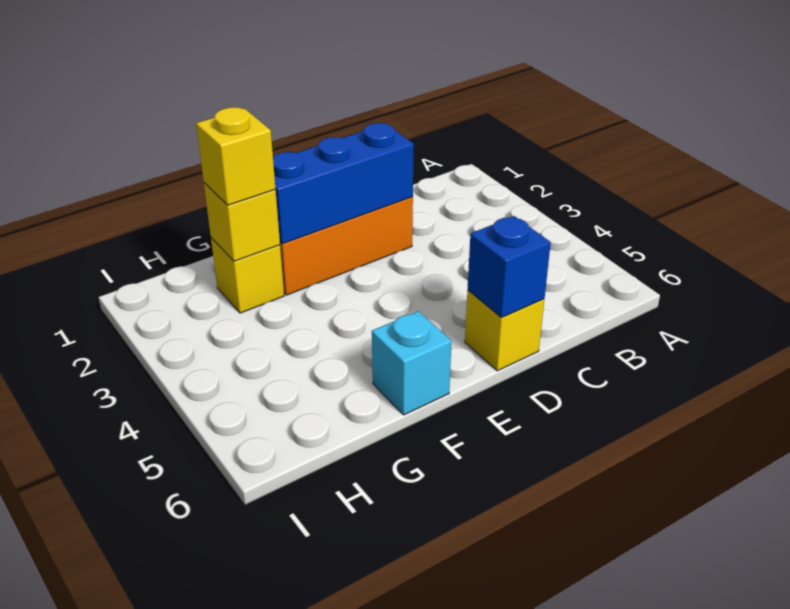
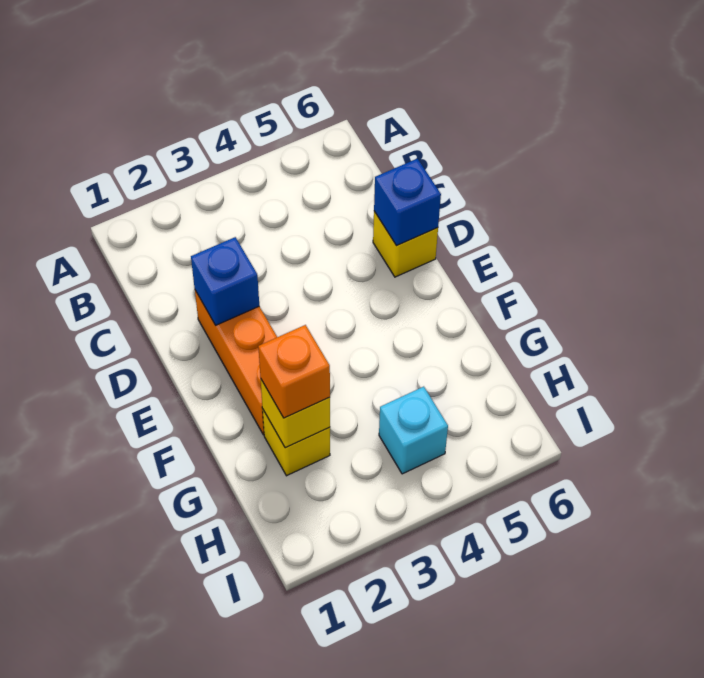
blue 1x3 brick [273,123,414,244] -> blue 1x1 brick [191,237,259,325]
cyan 1x1 brick [372,311,452,415] -> cyan 1x1 brick moved to [379,387,448,474]
yellow 1x1 brick [196,107,276,205] -> orange 1x1 brick [258,325,330,418]

